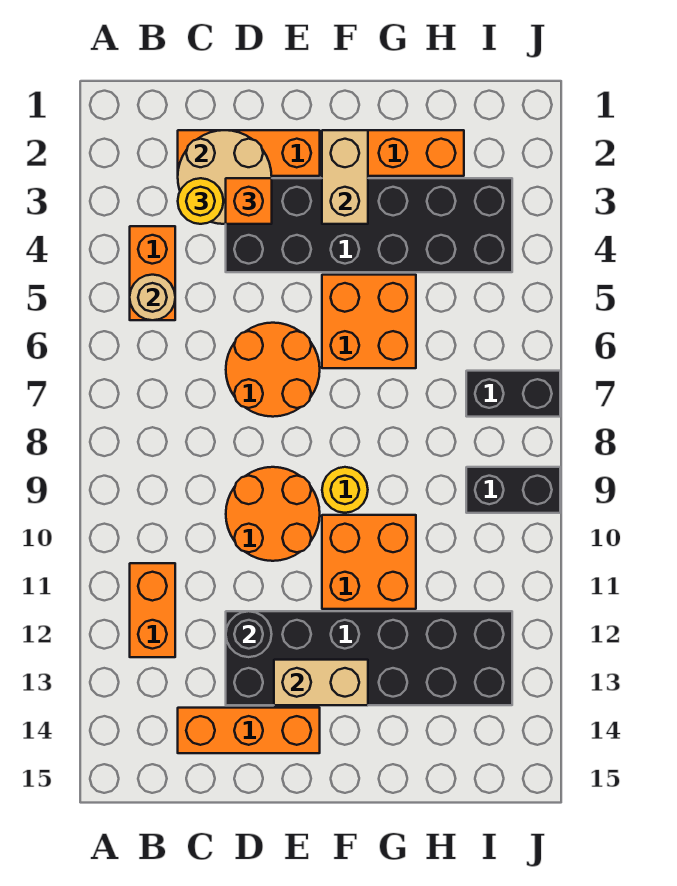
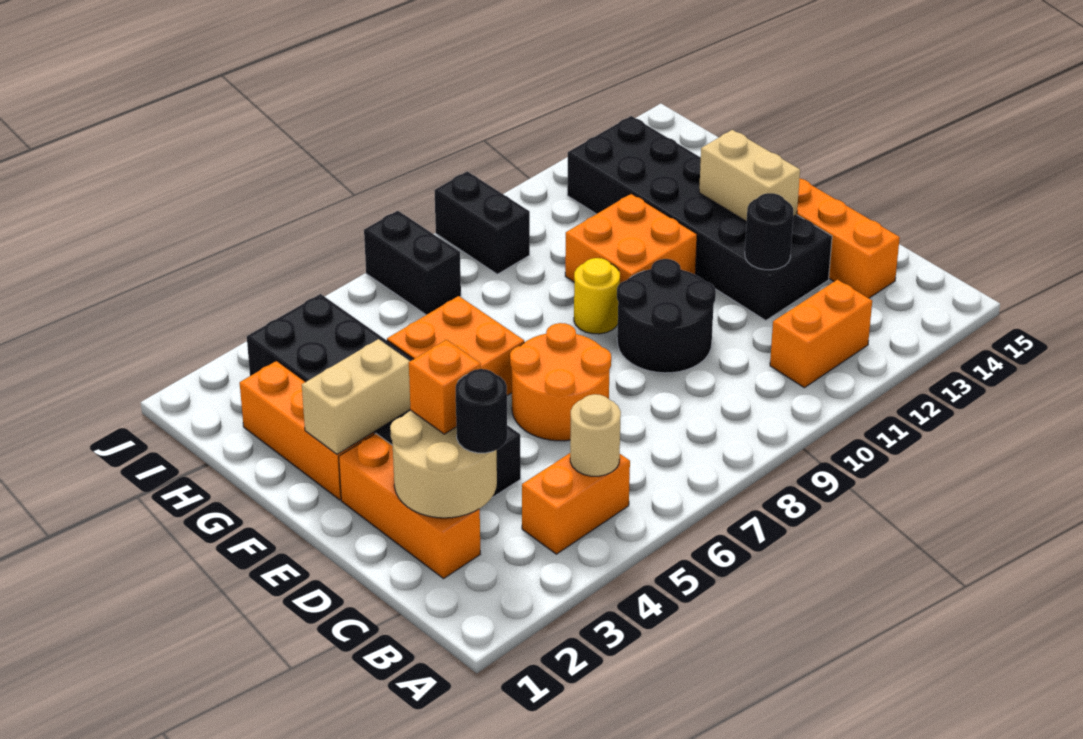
yellow 1x1 round brick [178,178,223,224] -> black 1x1 round brick [456,369,507,453]
orange 2x2 round brick [226,467,320,561] -> black 2x2 round brick [617,259,716,373]

